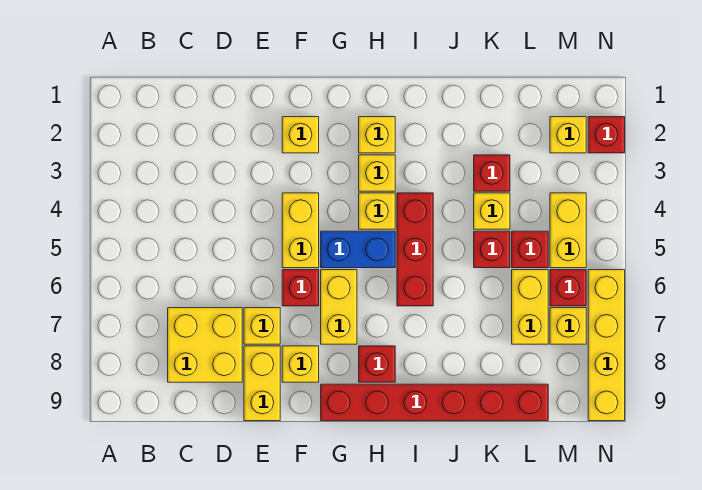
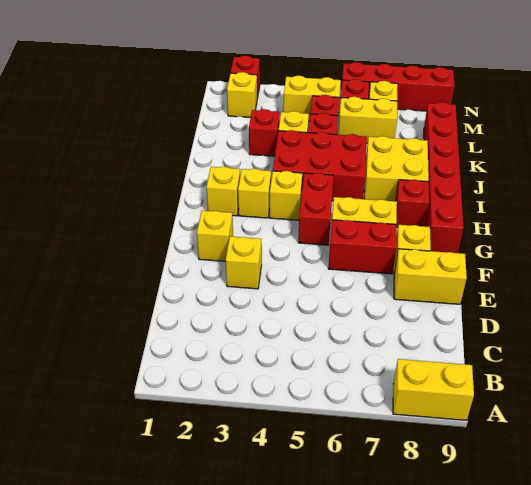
yellow 2x2 brick [168,308,242,382] -> yellow 2x2 brick moved to [364,136,429,201]
yellow 1x1 brick [244,308,280,344] -> yellow 1x1 brick moved to [226,236,262,289]
yellow 1x2 brick [282,193,319,268] -> yellow 1x2 brick moved to [393,359,474,420]
red 1x1 brick [282,270,319,306] -> red 1x2 brick [328,220,397,274]
blue 1x2 brick [321,231,395,268] -> red 1x2 brick [298,173,334,245]
red 1x3 brick [397,193,433,306] -> red 2x3 brick [273,130,367,201]
yellow 1x4 brick [588,270,625,421] -> red 1x4 brick [342,62,455,111]

